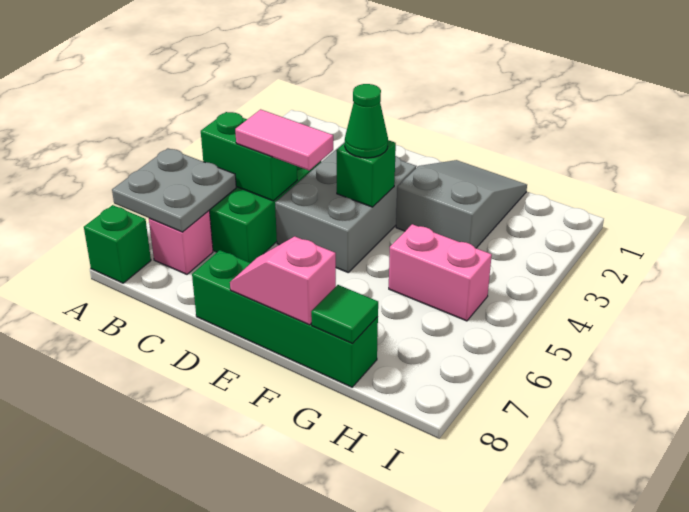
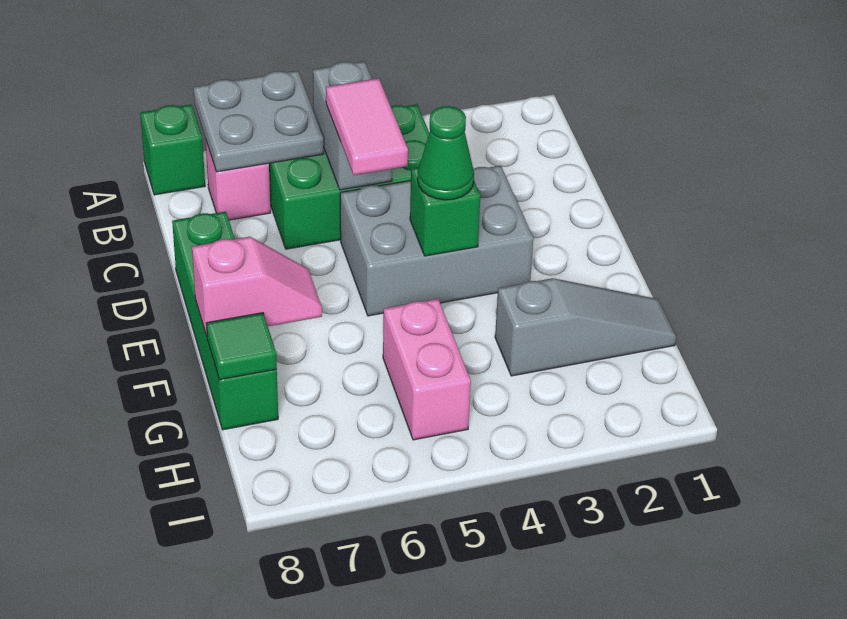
green 1x2 brick [201,112,297,201] -> grey 1x2 brick [313,61,392,190]
pink 1x2 slope [230,236,336,325] -> pink 1x2 slope turned to [192,237,322,336]
grey 2x3 slope [396,160,527,248] -> grey 1x3 slope [495,278,676,376]

